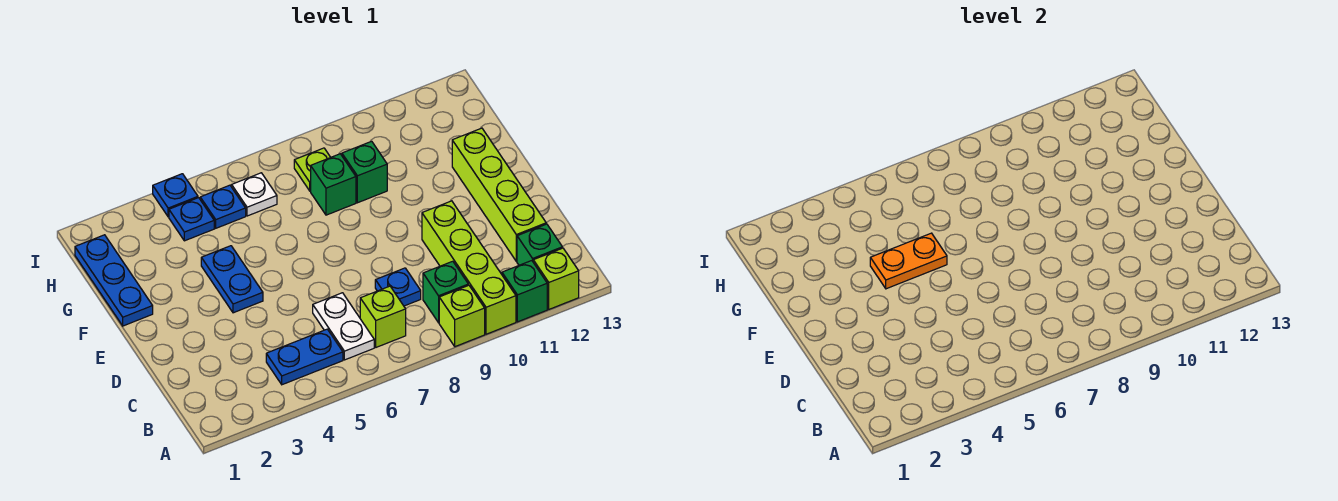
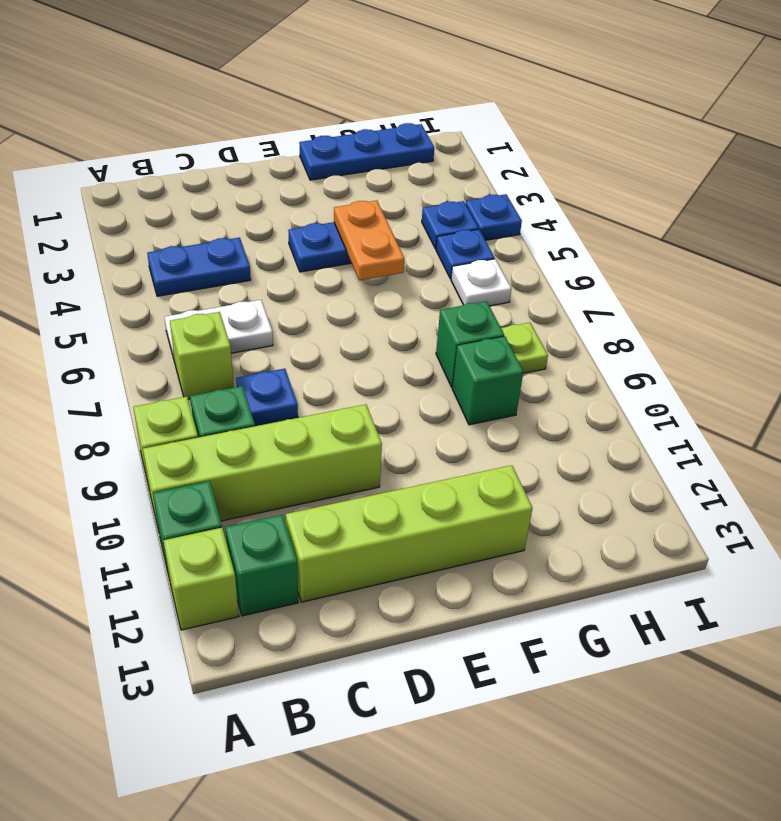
blue 1x2 plate [266,329,343,385] -> blue 1x2 plate turned to [147,237,251,296]

